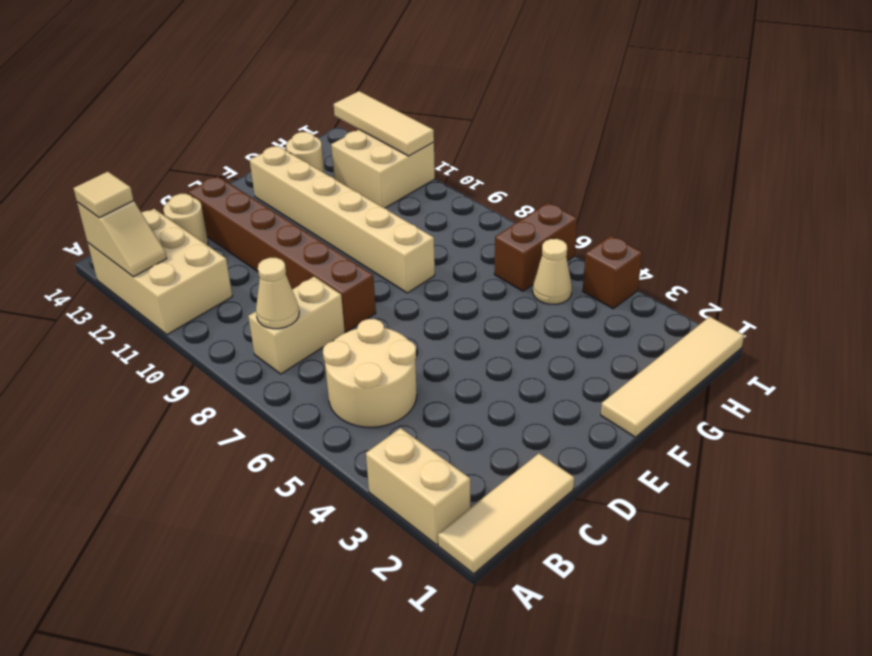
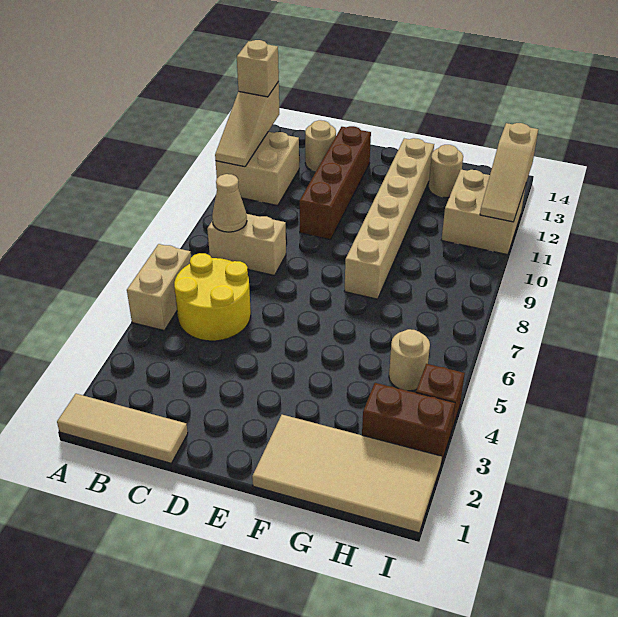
tan 1x2 brick [366,428,470,545] -> tan 1x2 brick moved to [127,244,191,330]
tan 2x3 brick [88,209,233,335] -> tan 2x2 brick [216,132,299,206]
tan 1x2 slope [77,201,167,277] -> tan 1x3 slope [215,82,279,167]
tan 1x1 tile [73,172,134,218] -> tan 1x1 brick [237,40,279,97]
tan 2x2 round brick [323,319,417,427] -> yellow 2x2 round brick [174,253,251,341]
brown 1x6 brick [188,176,376,332] -> brown 1x4 brick [300,126,371,240]
tan 1x4 tile [601,317,744,437] -> tan 2x4 tile [252,415,442,533]
tan 1x1 cone [533,239,572,304] -> tan 1x1 round brick [389,329,430,391]
brown 1x2 brick [494,203,577,291] -> brown 1x2 brick moved to [362,383,455,464]
tan 1x3 tile [334,91,434,156] -> tan 1x3 slope [480,123,538,222]

